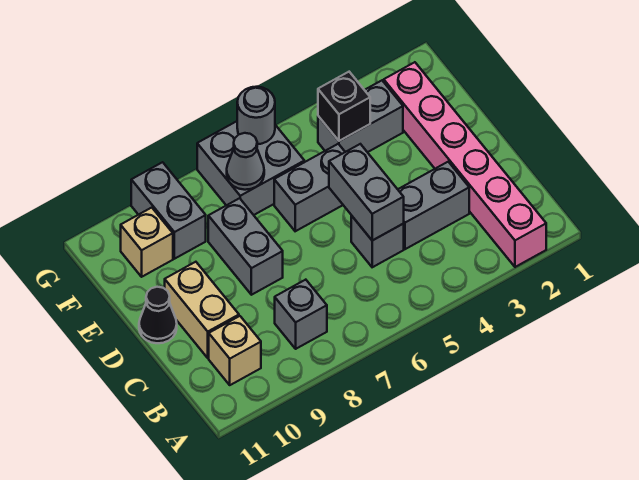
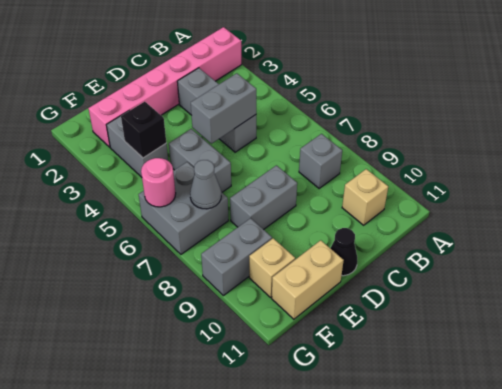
tan 1x2 brick [165,262,239,358] -> tan 1x2 brick moved to [272,240,344,319]
grey 1x1 round brick [237,87,275,144] -> pink 1x1 round brick [141,158,176,207]

